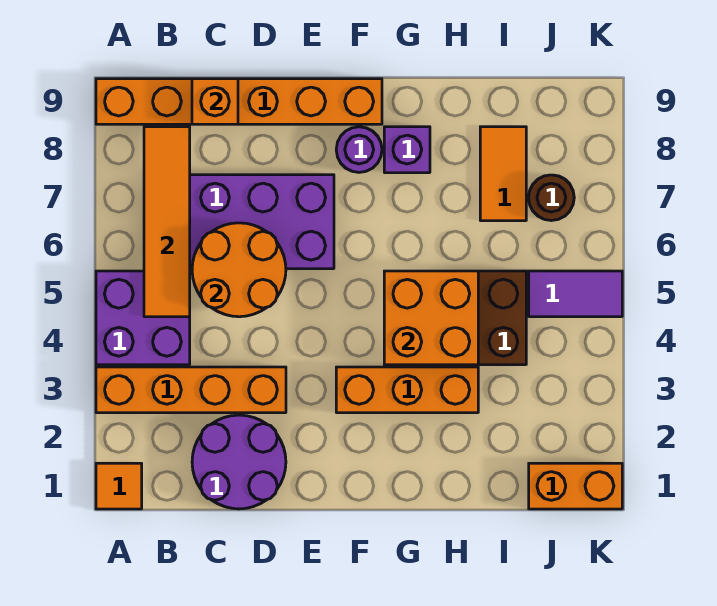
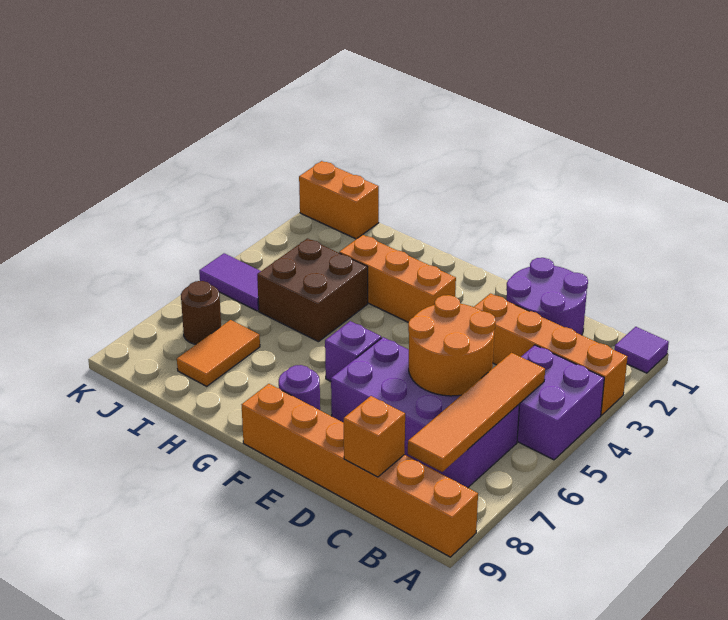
orange 1x1 tile [96,463,142,509] -> purple 1x1 tile [614,327,669,373]
orange 2x2 brick [384,271,478,365] -> none
purple 1x1 brick [384,127,430,173] -> purple 1x1 brick moved to [325,321,381,381]

